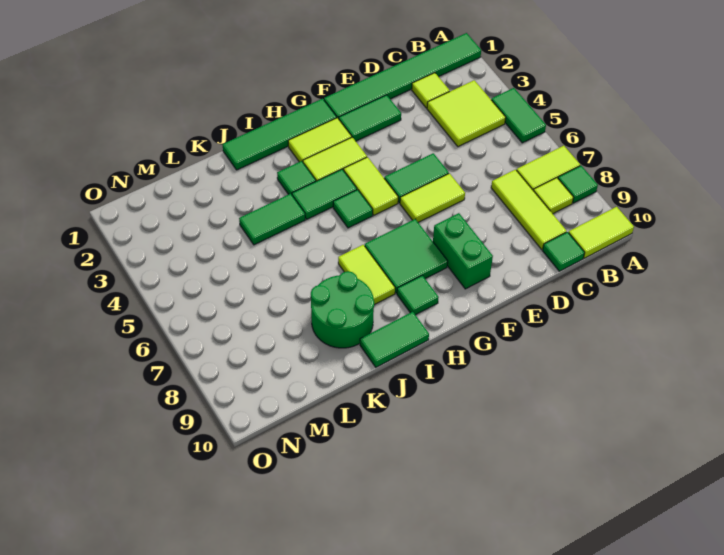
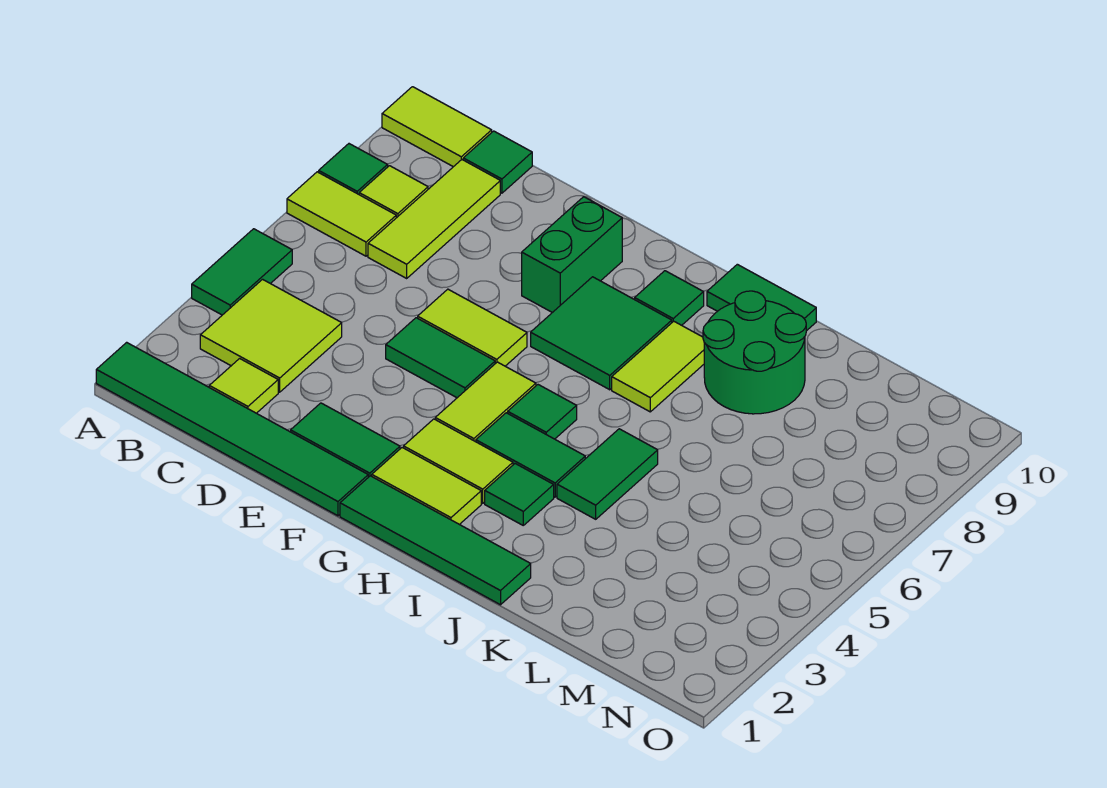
green 1x2 tile [239,194,305,245] -> green 1x2 tile turned to [557,429,658,519]

